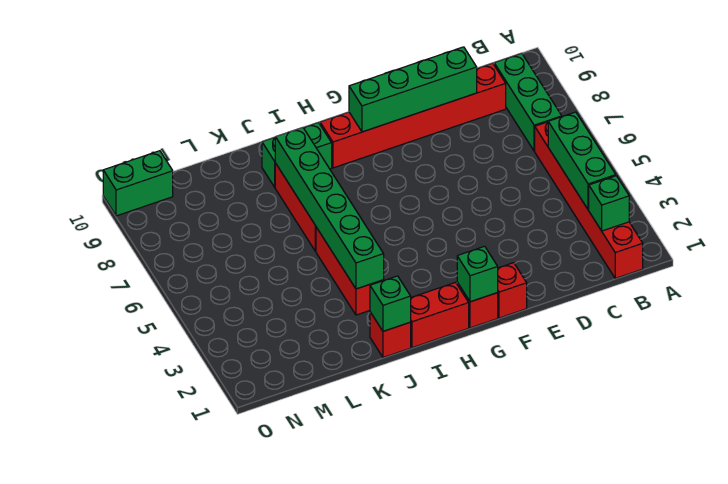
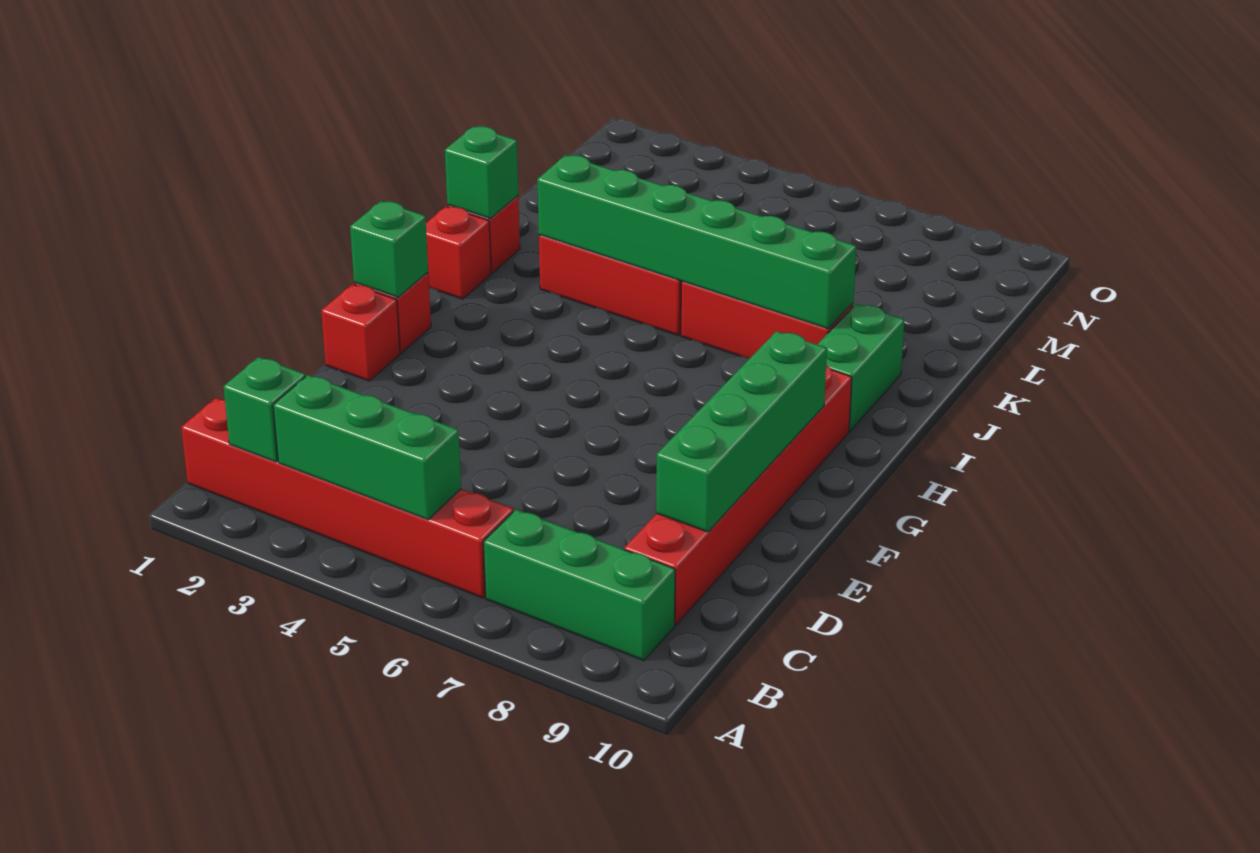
red 1x2 brick [411,282,469,348] -> red 1x1 brick [426,207,491,299]
green 1x2 brick [103,151,173,216] -> none

